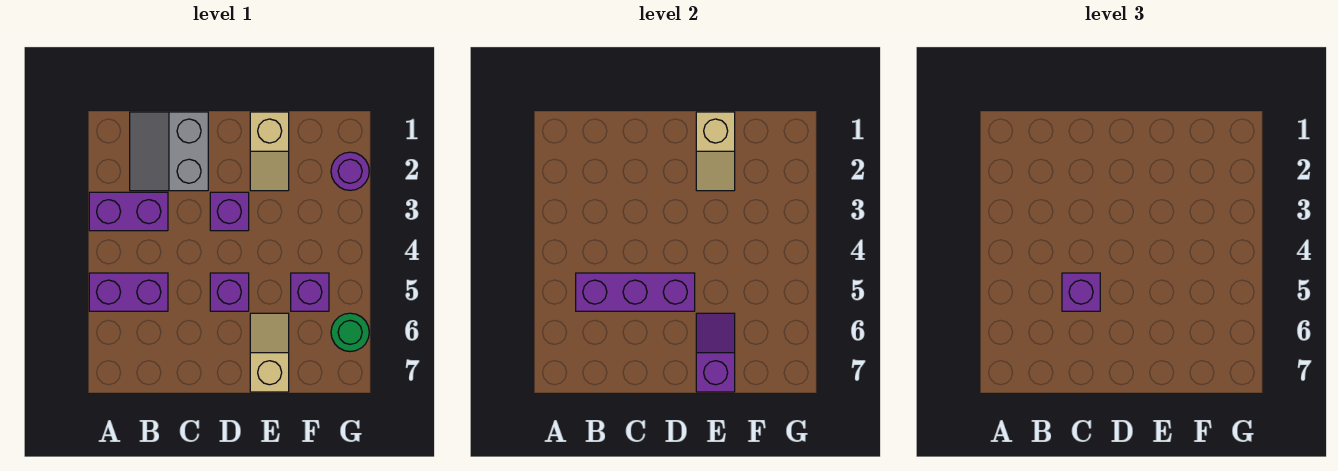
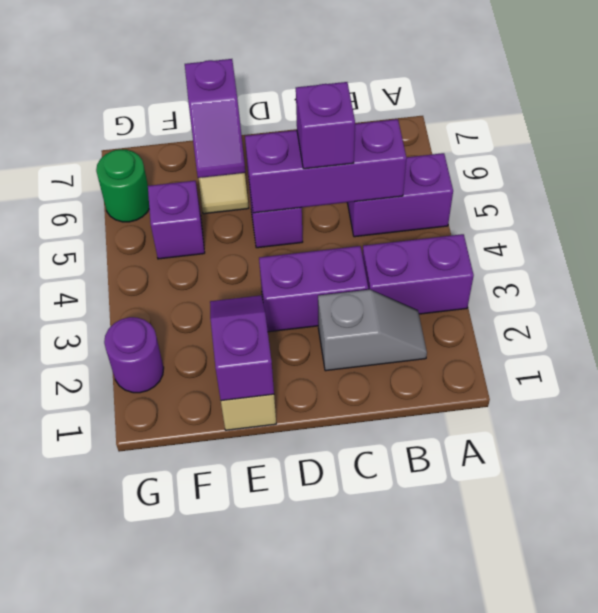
grey 2x2 slope [130,112,208,191] -> grey 1x2 slope [318,290,427,371]
purple 1x1 brick [210,192,249,231] -> purple 1x2 brick [259,246,368,332]
tan 1x2 slope [696,112,735,191] -> purple 1x2 slope [210,295,274,401]

